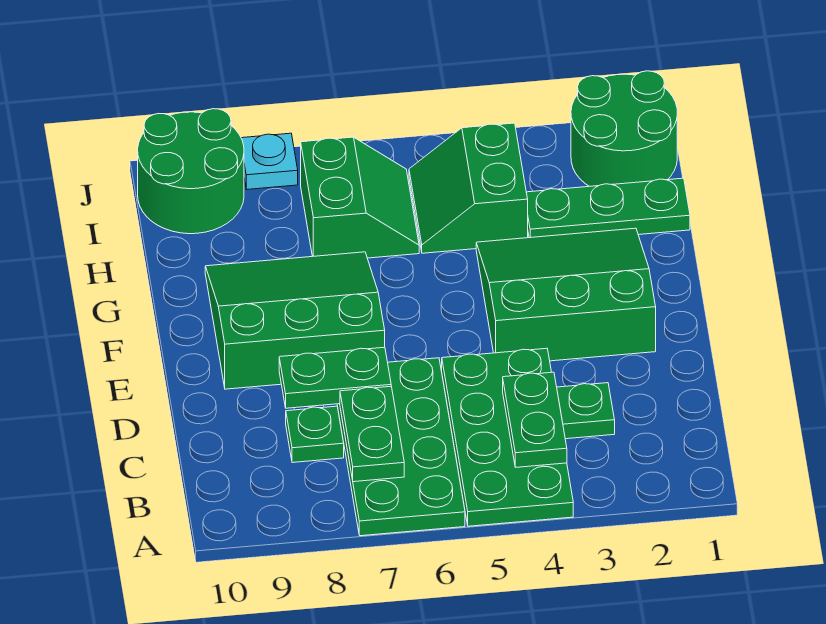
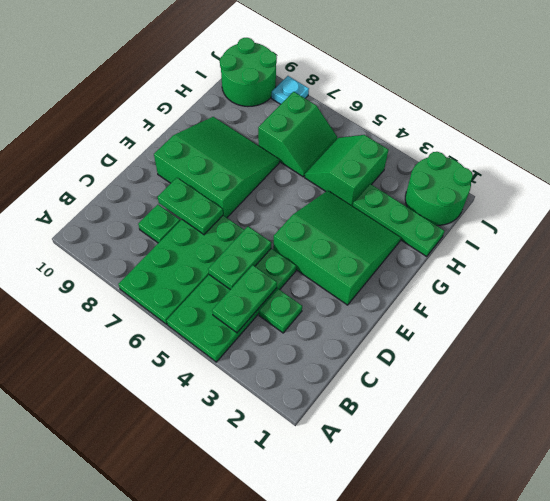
green 1x2 plate [340,386,404,482] -> green 1x2 plate moved to [208,227,271,290]

